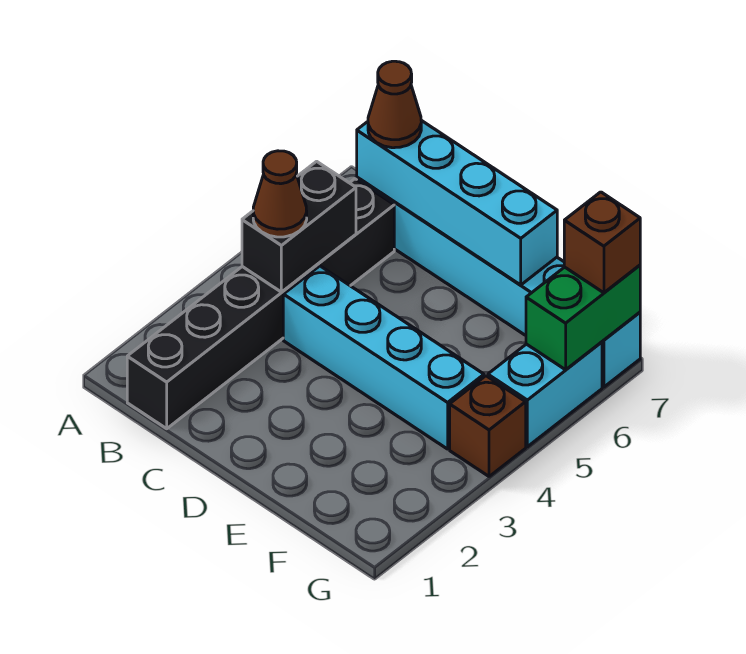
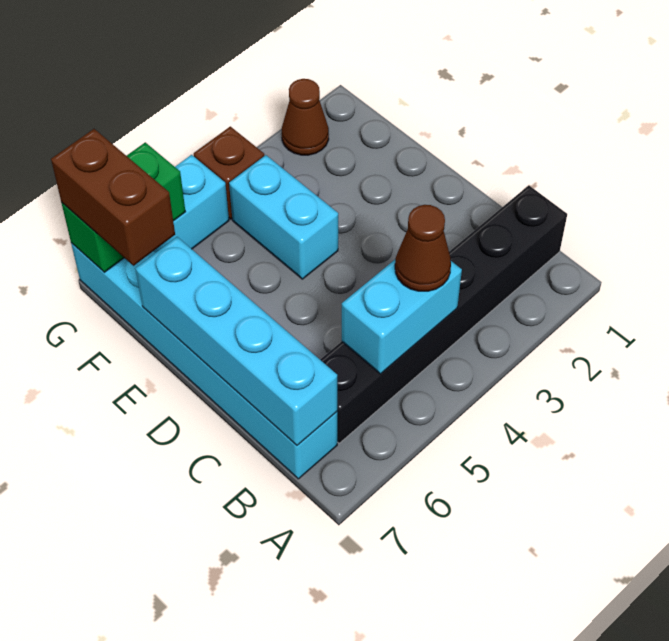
black 1x2 brick [242,161,356,292] -> cyan 1x2 brick [342,260,462,374]
brown 1x1 cone [368,61,421,148] -> brown 1x1 cone moved to [282,79,329,155]
cyan 1x4 brick [283,266,484,449] -> cyan 1x2 brick [229,155,338,279]
brown 1x1 brick [564,192,640,293] -> brown 1x2 brick [51,129,175,266]

